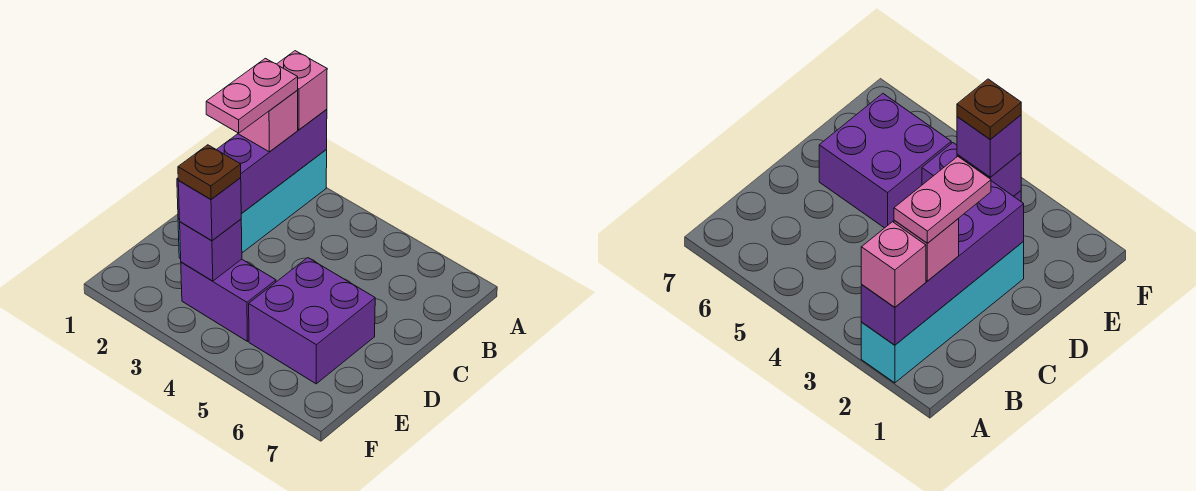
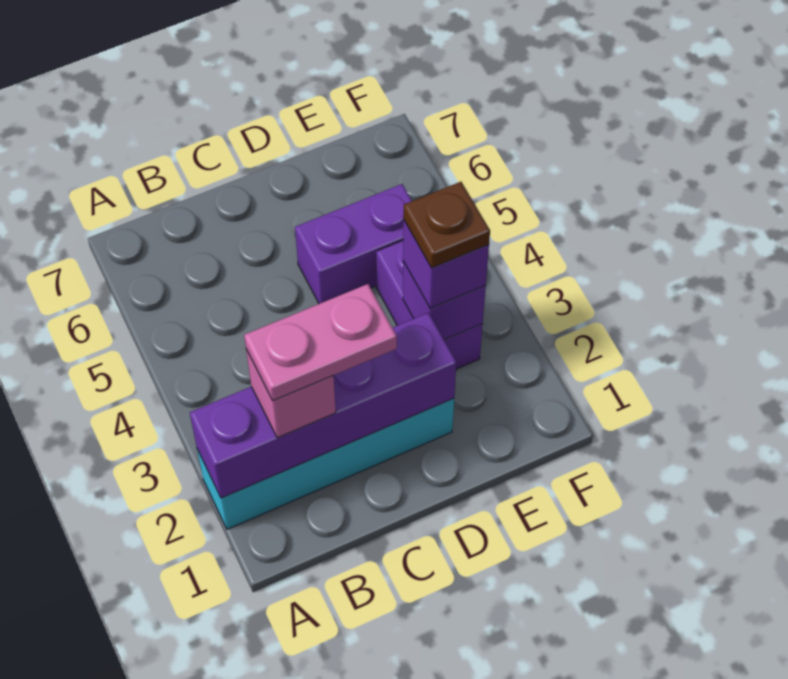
pink 1x1 brick [277,51,327,130] -> none
purple 2x2 brick [249,258,375,384] -> purple 1x2 brick [295,184,412,304]

